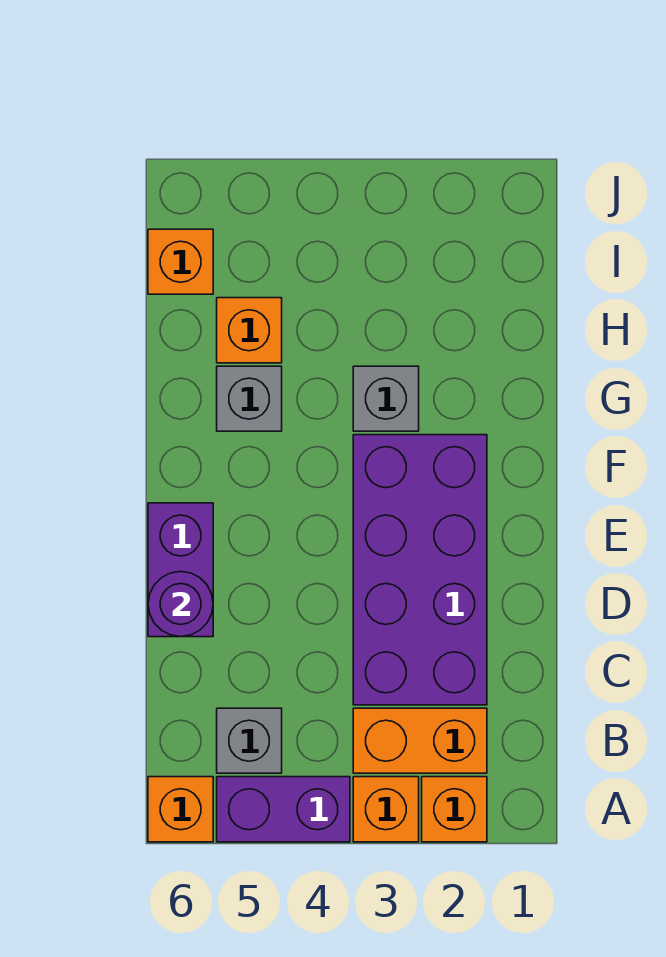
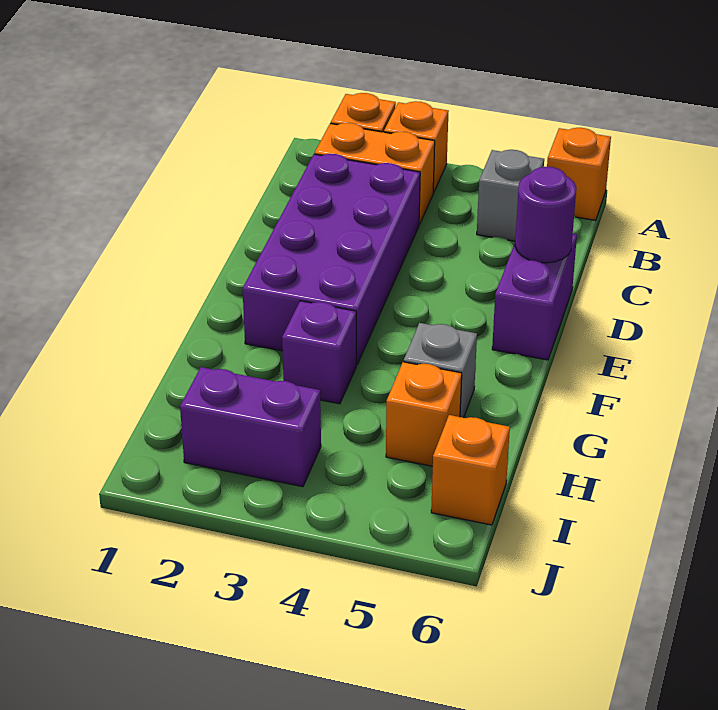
purple 1x2 brick [217,777,350,842] -> purple 1x2 brick moved to [180,367,321,487]
grey 1x1 brick [353,366,419,431] -> purple 1x1 brick [282,301,356,404]

